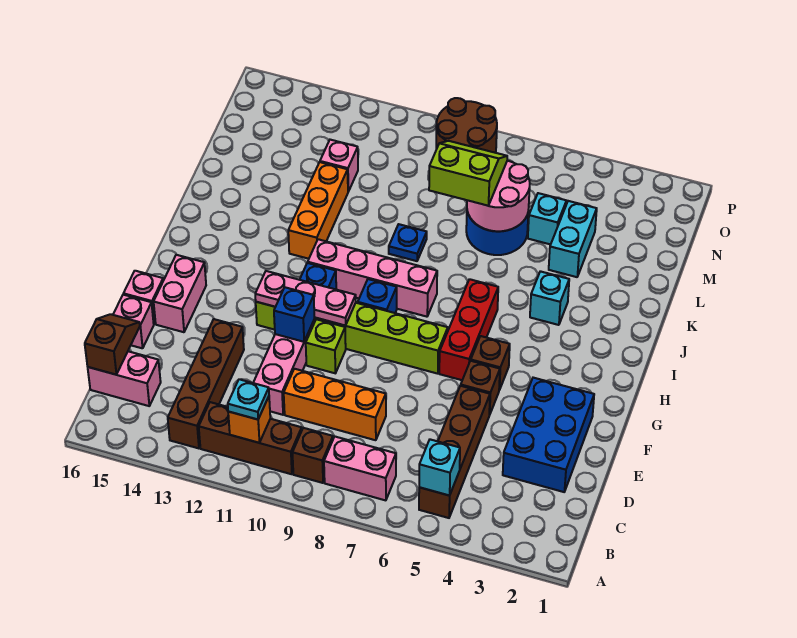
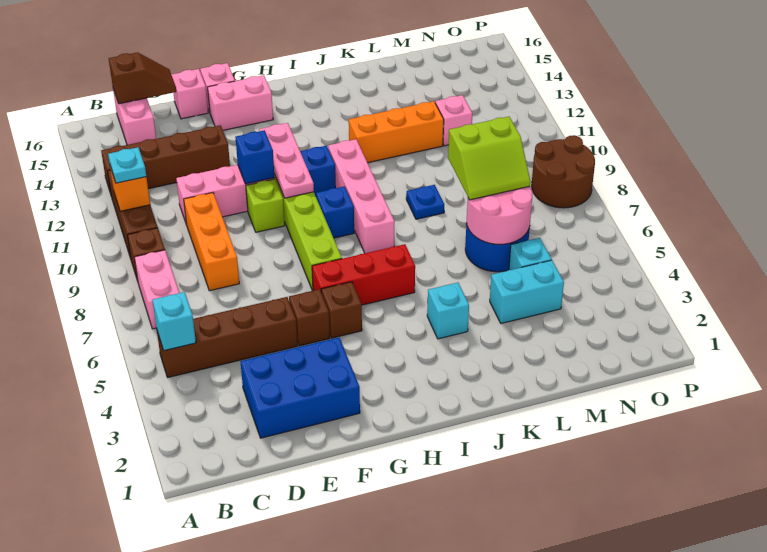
lime 2x2 slope [429,141,507,206] -> lime 2x2 slope turned to [448,117,530,200]

